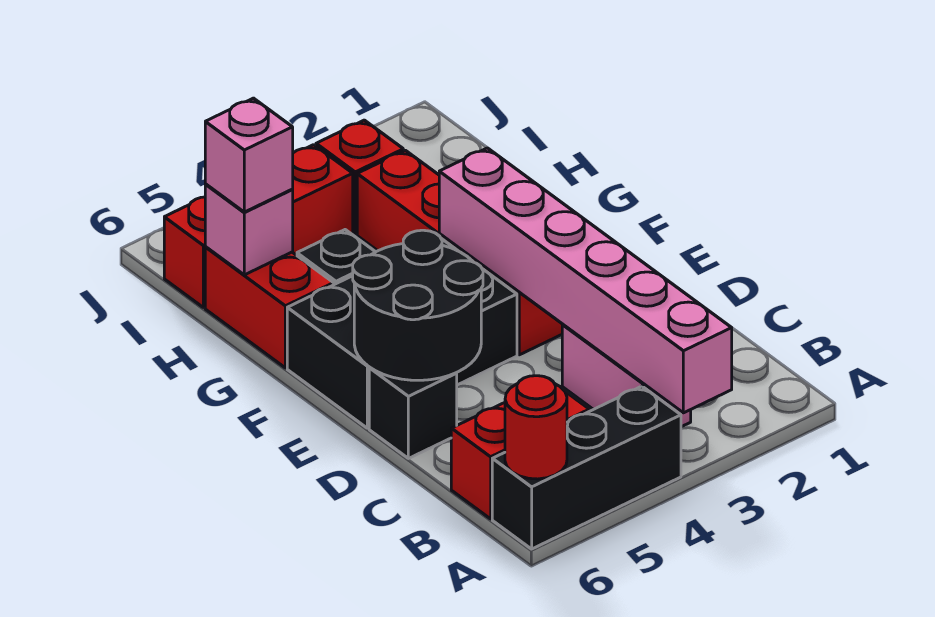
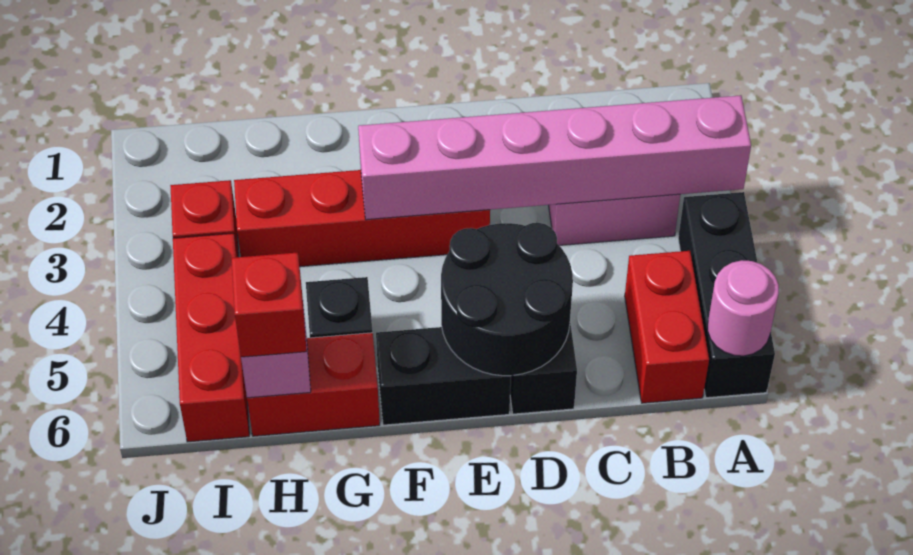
red 1x1 round brick [505,376,567,479] -> pink 1x1 round brick [708,260,779,356]
black 2x3 brick [287,239,517,428] -> black 1x2 brick [376,327,511,425]
pink 1x1 brick [205,98,293,212] -> red 1x1 brick [231,252,307,357]

